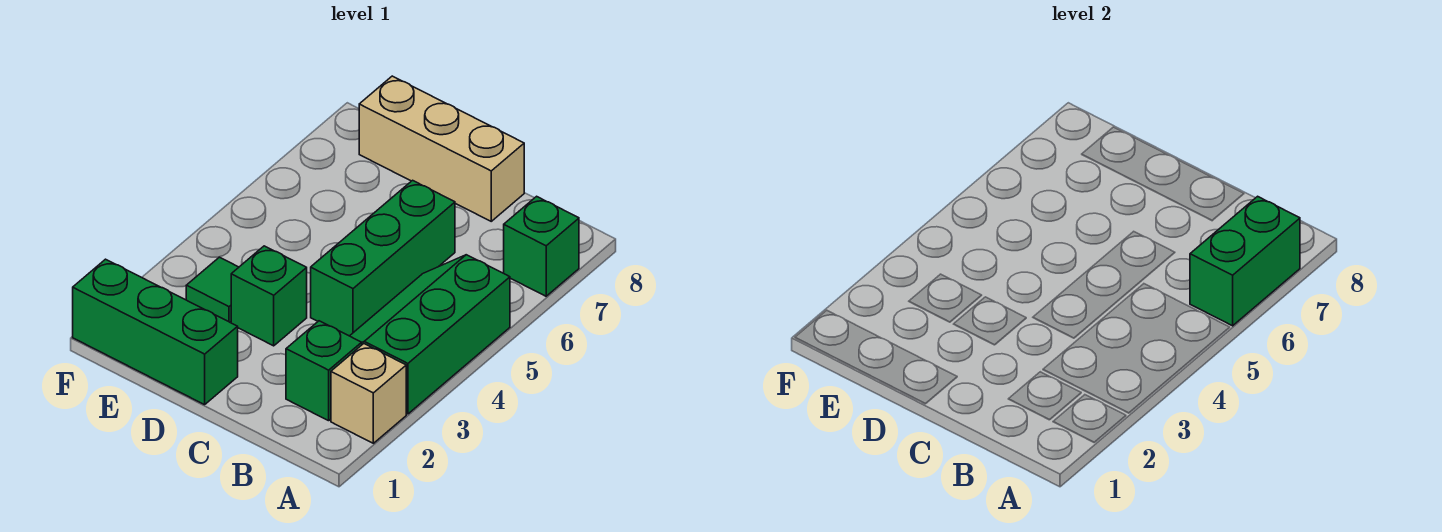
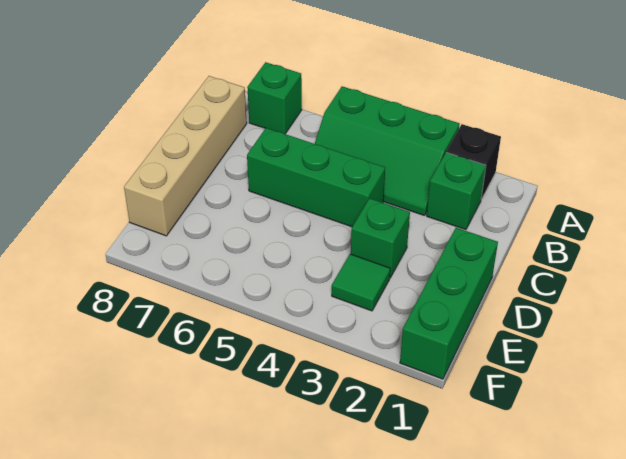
tan 1x1 brick [331,344,406,443] -> black 1x1 brick [446,124,501,200]
green 1x2 brick [1190,196,1300,326] -> none
tan 1x3 brick [359,76,524,221] -> tan 1x4 brick [124,76,247,236]

